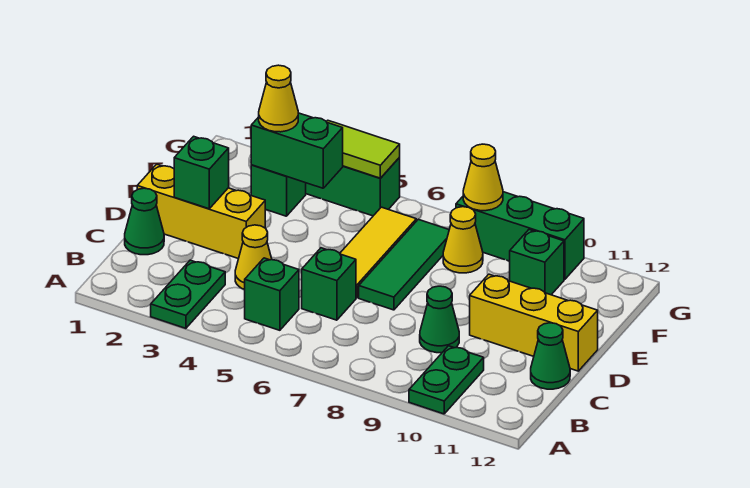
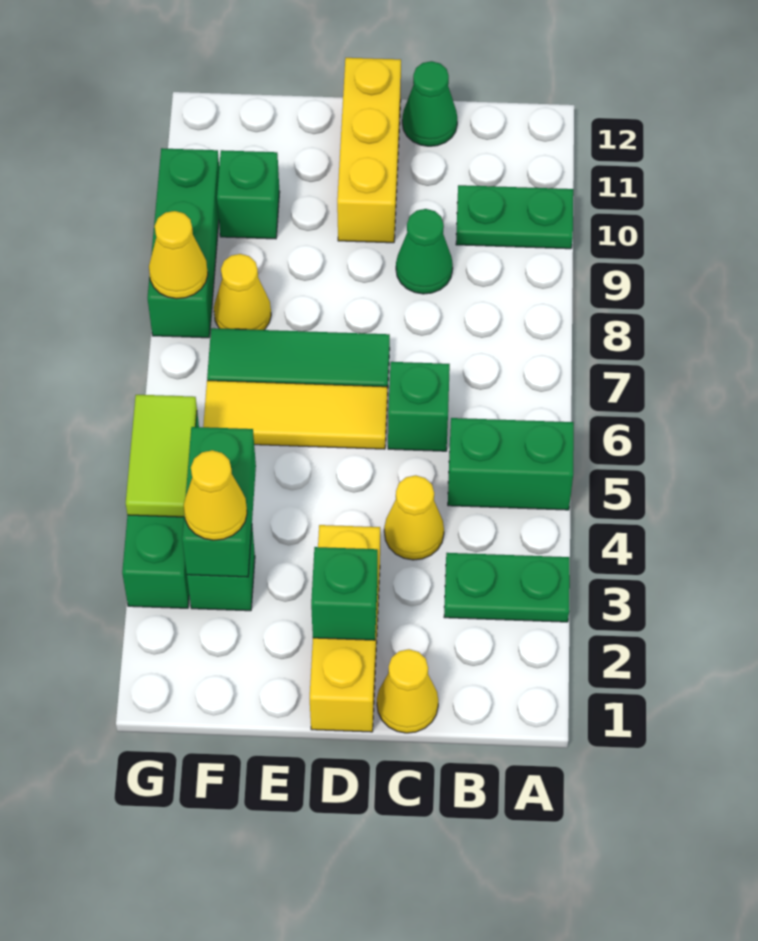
green 1x1 brick [245,258,299,330] -> green 1x2 brick [448,418,574,510]
green 1x1 cone [125,188,164,255] -> yellow 1x1 cone [377,649,438,733]

